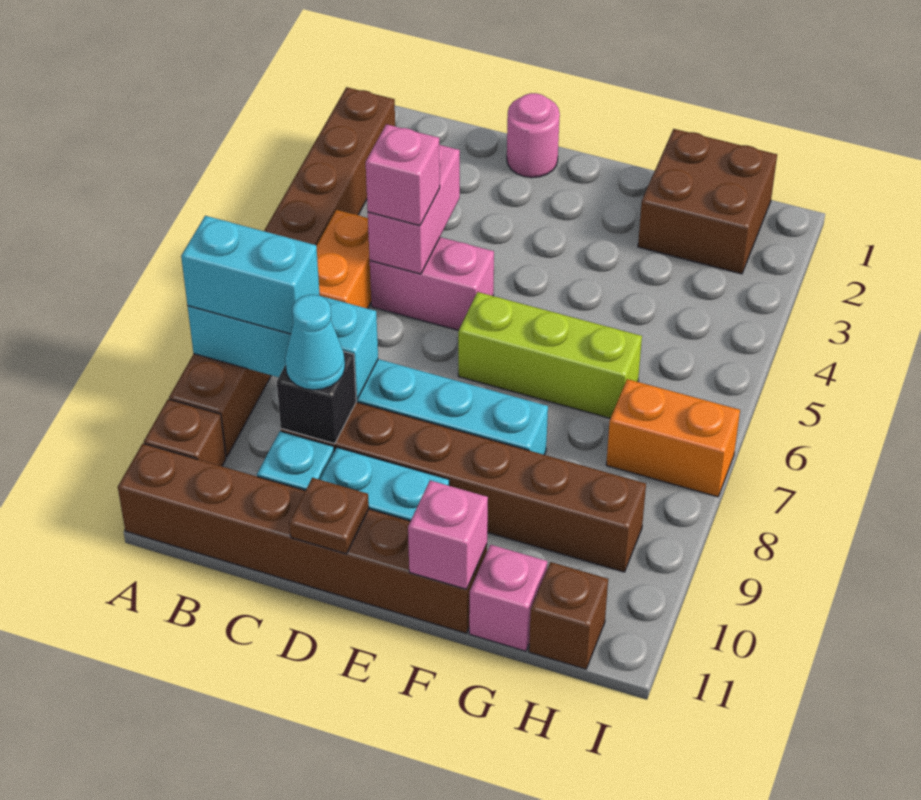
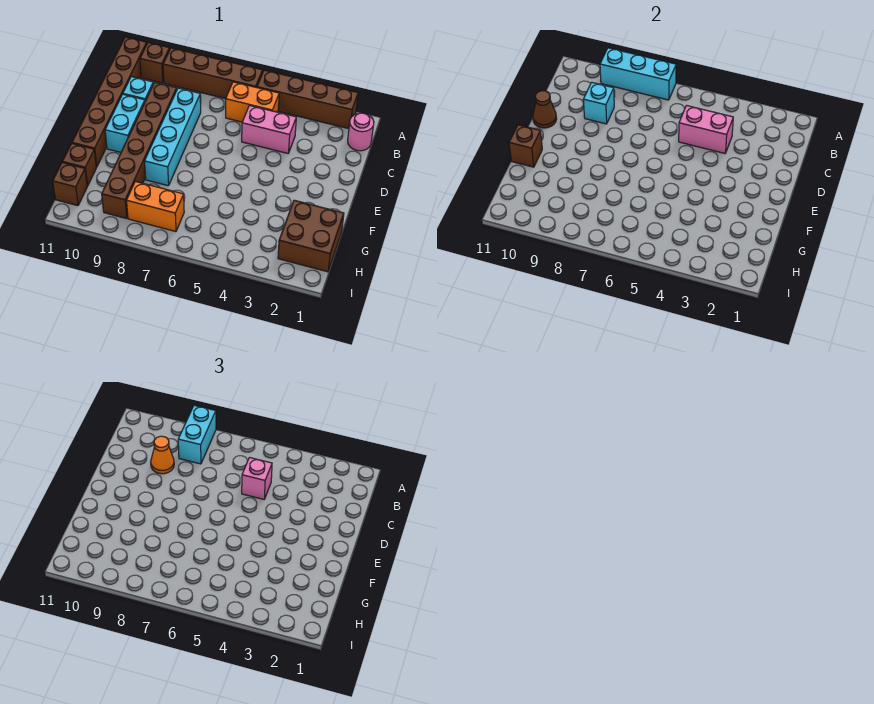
cyan 1x3 brick [188,296,378,399] -> cyan 1x3 brick turned to [600,48,676,100]
pink 1x2 brick [370,237,494,330] -> pink 1x2 brick turned to [242,106,296,153]
black 1x1 brick [277,352,356,444] -> cyan 1x1 brick [583,82,614,124]
cyan 1x1 cone [285,295,345,390] -> orange 1x1 cone [151,436,174,474]
pink 1x1 round brick [507,93,560,178] -> pink 1x1 round brick moved to [348,113,374,151]
brown 1x1 plate [289,478,369,554] -> brown 1x1 cone [533,91,557,128]
lime 1x3 brick [458,292,642,418] -> none
pink 1x1 brick [408,480,488,589] -> brown 1x1 brick [509,125,542,167]
pink 1x1 brick [469,544,547,651] -> brown 1x1 brick [62,144,96,186]
orange 1x2 brick [606,379,740,497] -> orange 1x2 brick turned to [126,181,184,232]

